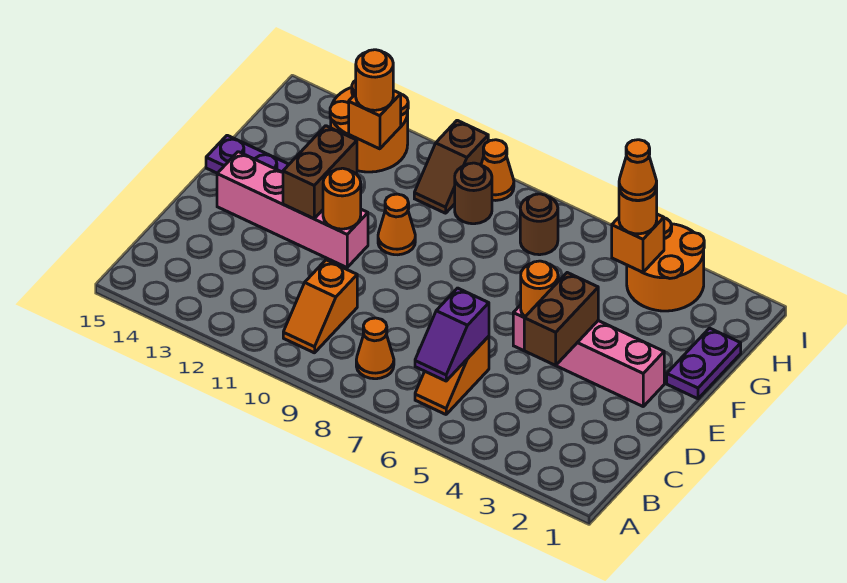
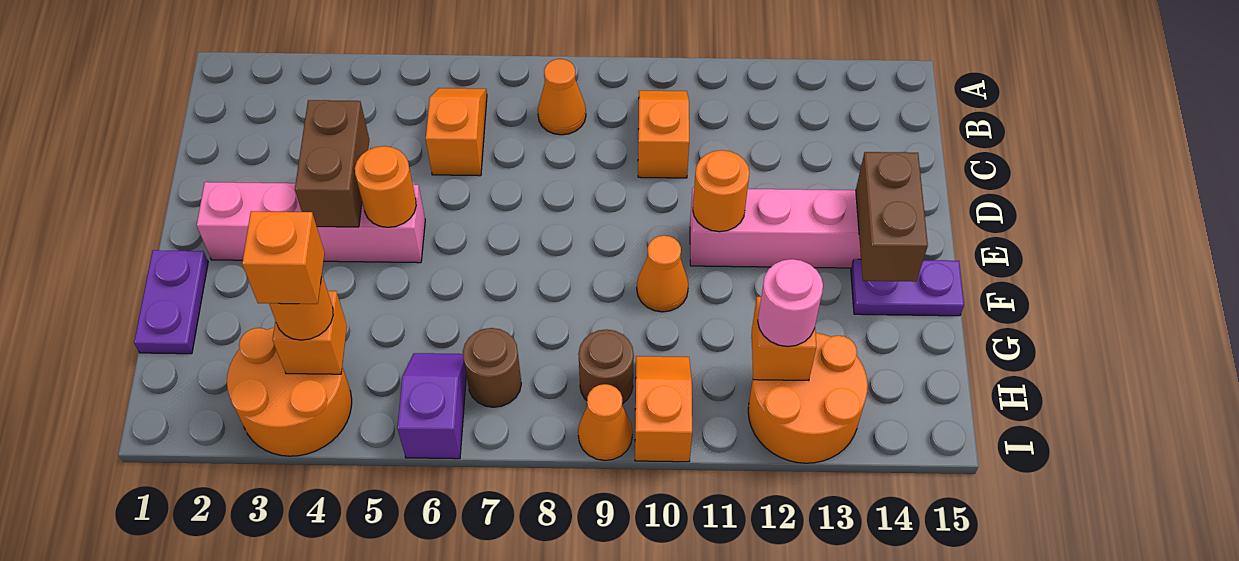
purple 1x2 slope [415,288,489,381] -> purple 1x2 slope moved to [397,353,466,459]
brown 1x2 brick [283,126,357,219] -> brown 1x2 brick moved to [856,152,928,282]
orange 1x1 cone [619,140,657,200] -> orange 1x1 brick [242,211,325,304]
brown 1x2 slope [414,120,488,213] -> orange 1x2 slope [635,356,692,462]
orange 1x1 round brick [356,50,393,110] -> pink 1x1 round brick [758,259,823,347]

